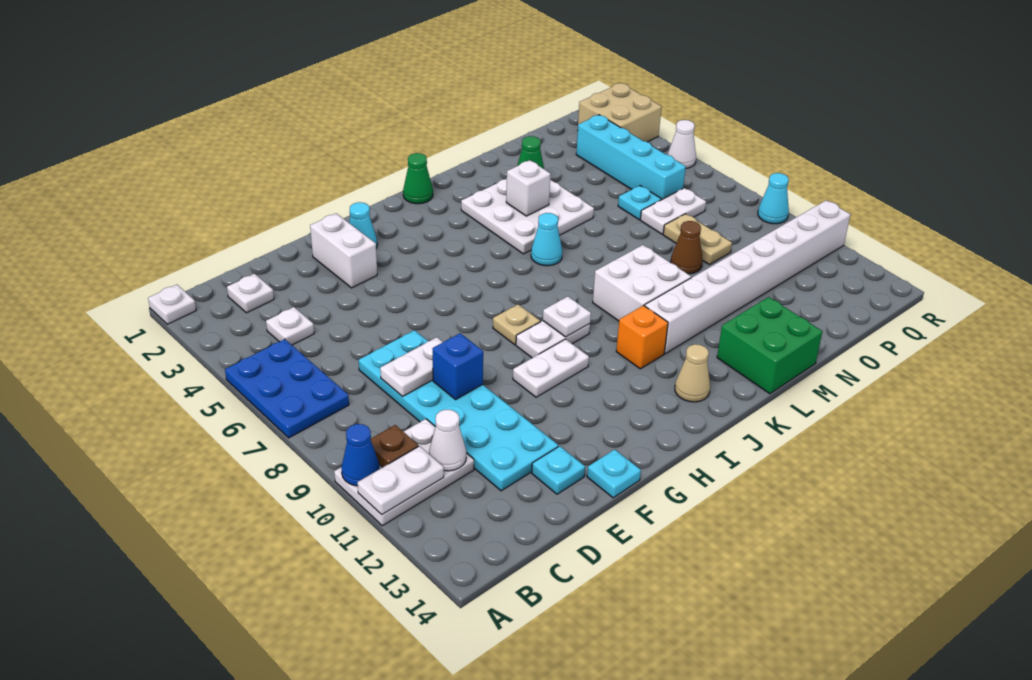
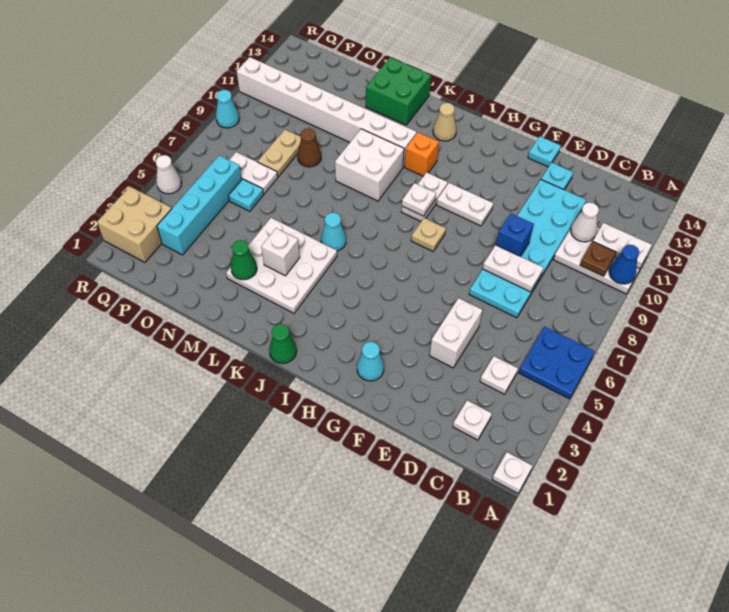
blue 2x3 plate [225,339,349,438] -> blue 2x2 plate [519,327,595,399]
white 1x2 brick [310,213,377,288] -> white 1x2 brick moved to [430,298,482,368]
white 1x2 plate [516,321,590,358] -> white 1x2 plate turned to [402,172,448,221]

